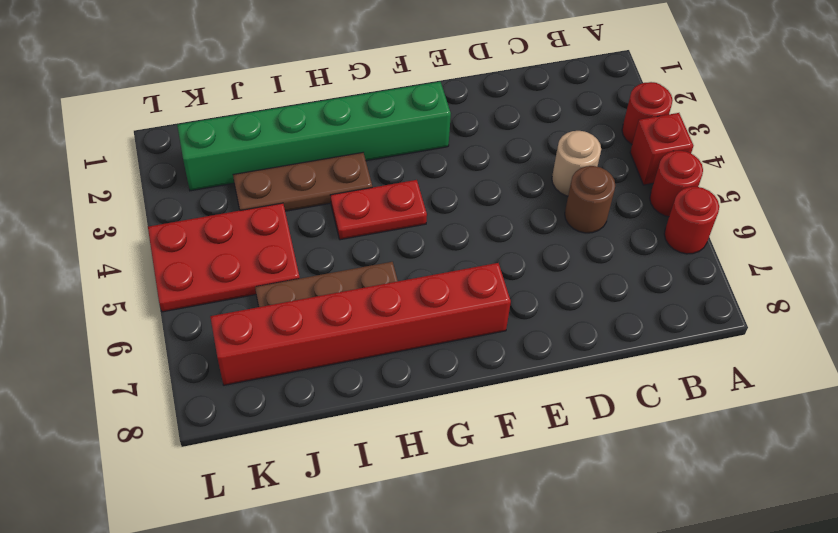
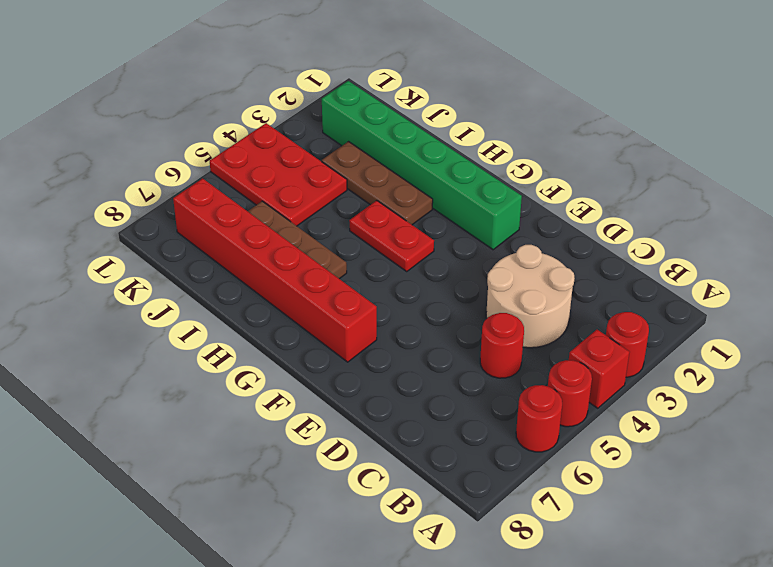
tan 1x1 round brick [552,131,601,196] -> tan 2x2 round brick [486,245,574,348]
brown 1x1 round brick [565,166,615,233] -> red 1x1 round brick [480,313,524,378]

